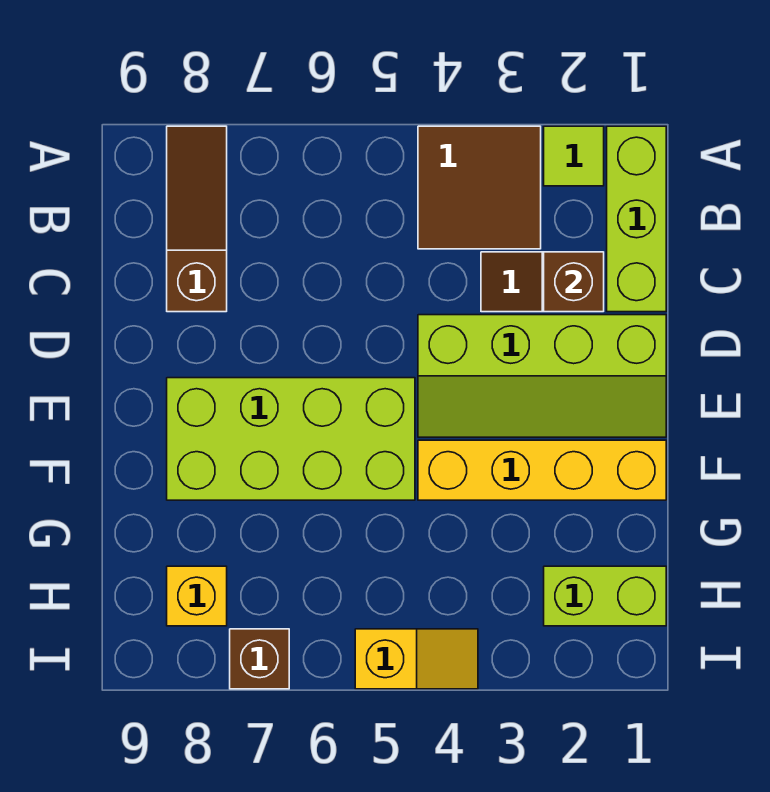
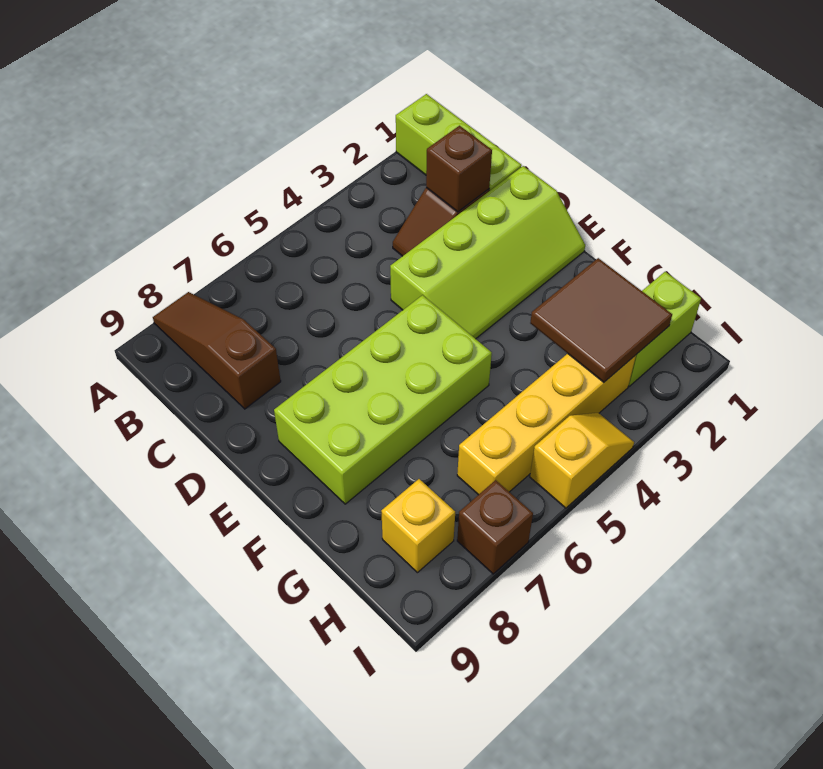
lime 1x1 tile [544,126,604,186] -> none
brown 2x2 tile [418,126,541,249] -> brown 2x2 tile moved to [530,258,672,382]
yellow 1x4 brick [418,440,666,500] -> yellow 1x4 brick moved to [457,354,636,495]

